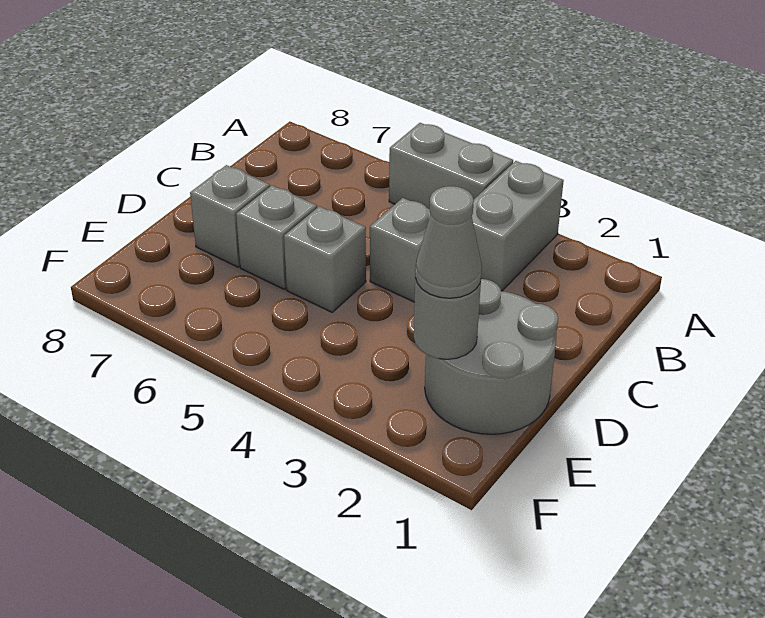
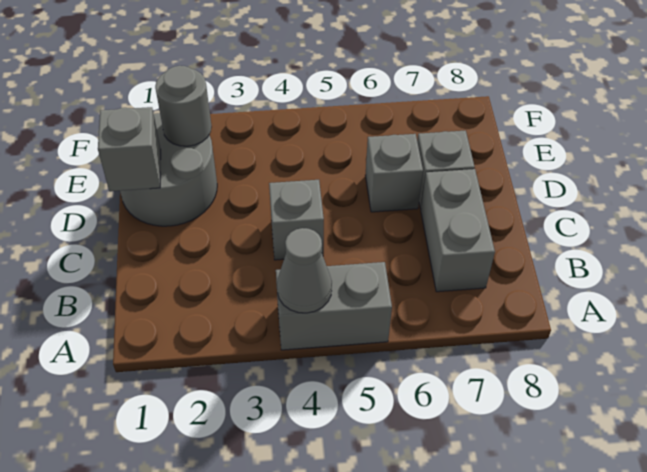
grey 1x2 brick [472,161,564,291] -> grey 1x2 brick moved to [421,169,495,292]
grey 1x1 brick [284,206,366,312] -> grey 1x1 brick moved to [98,107,161,191]
grey 1x1 cone [415,186,482,298] -> grey 1x1 cone moved to [277,228,332,313]

